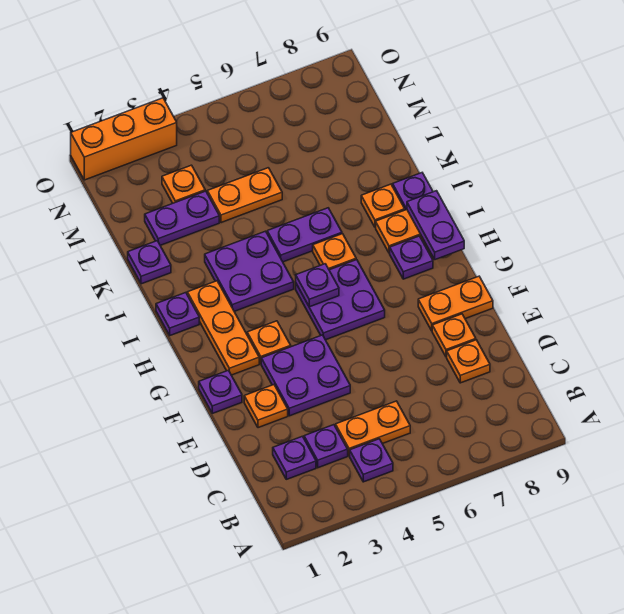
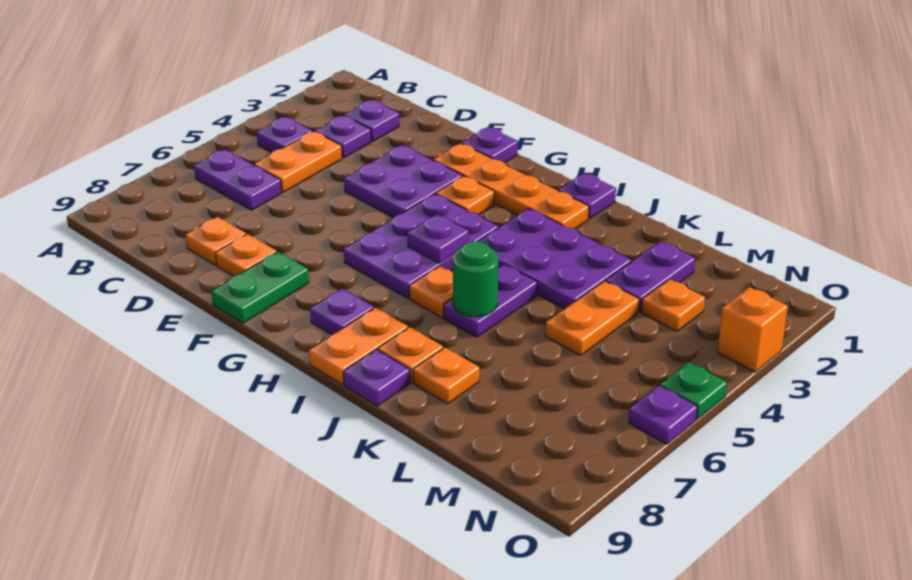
orange 1x1 plate [244,385,288,428] -> orange 1x1 plate moved to [413,347,479,404]
orange 1x2 plate [418,276,493,331] -> green 1x2 plate [212,252,309,323]
orange 1x3 plate [187,281,259,375] -> orange 1x4 plate [434,143,589,229]
purple 2x2 plate [296,260,385,340] -> purple 2x3 plate [344,194,498,298]
purple 1x2 plate [407,191,464,260] -> purple 1x2 plate moved to [194,149,281,210]
purple 2x2 plate [205,231,294,311] -> purple 2x3 plate [479,208,631,309]
none -> green 1x1 round brick [453,241,498,317]
purple 1x1 plate [128,241,171,284] -> purple 1x1 plate moved to [629,385,697,444]
orange 1x3 brick [71,98,177,180] -> orange 1x1 brick [718,287,788,372]
none -> green 1x1 plate [660,362,727,419]

